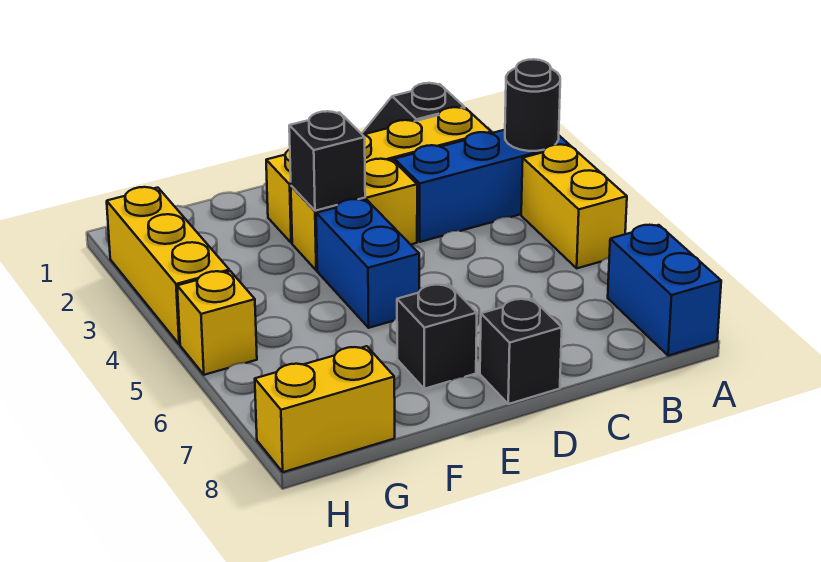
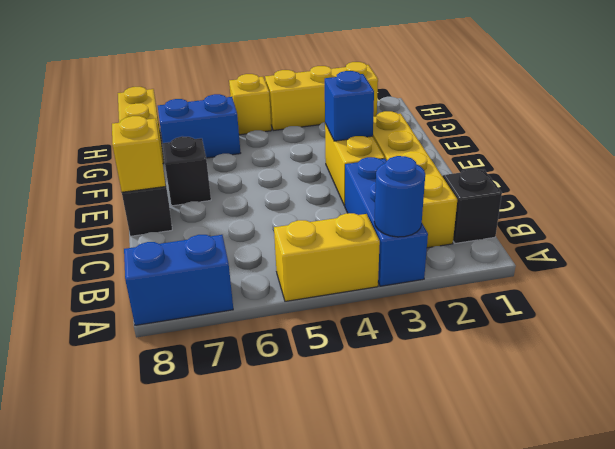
black 1x1 round brick [505,59,560,151] -> blue 1x1 round brick [374,156,425,237]
none -> yellow 1x1 brick [112,116,165,192]
black 1x1 brick [289,111,365,211] -> blue 1x1 brick [325,71,374,141]
blue 1x2 brick [316,199,419,328] -> blue 1x2 brick moved to [158,94,240,158]

